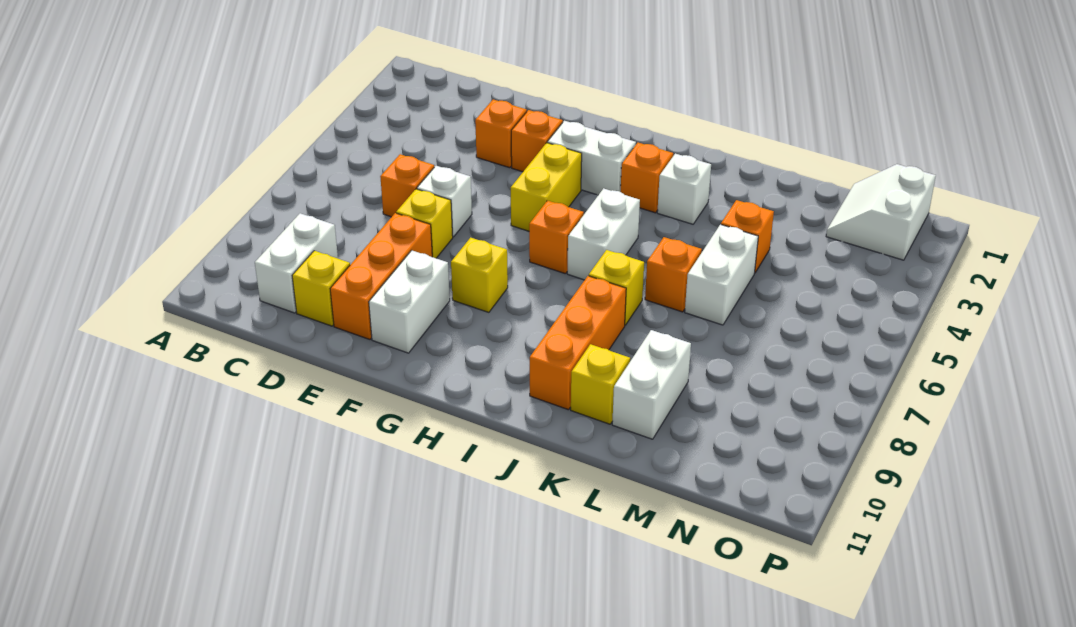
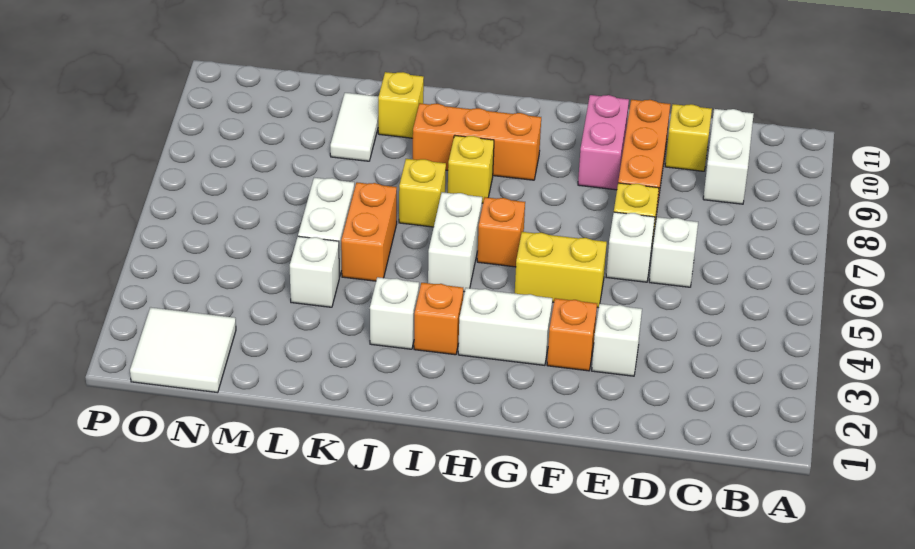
orange 1x1 brick [380,154,434,217] -> white 1x1 brick [649,217,698,287]
orange 1x1 brick [475,100,527,168] -> white 1x1 brick [592,304,642,376]
white 1x2 brick [369,250,450,353] -> pink 1x2 brick [578,95,629,190]
yellow 1x2 brick [511,143,582,231] -> yellow 1x2 brick turned to [515,232,607,308]
yellow 1x1 brick [451,238,508,312] -> yellow 1x1 brick moved to [448,136,494,203]
orange 1x3 brick [530,276,626,410] -> orange 1x3 brick turned to [413,103,541,180]
orange 1x1 brick [645,237,702,312] -> orange 1x2 brick [341,182,397,281]
orange 1x1 brick [721,200,774,273] -> white 1x1 brick [290,236,339,307]
white 1x2 brick [612,330,691,439] -> white 1x2 tile [330,93,378,161]
white 2x2 slope [826,164,936,260] -> white 2x2 tile [130,307,236,393]

